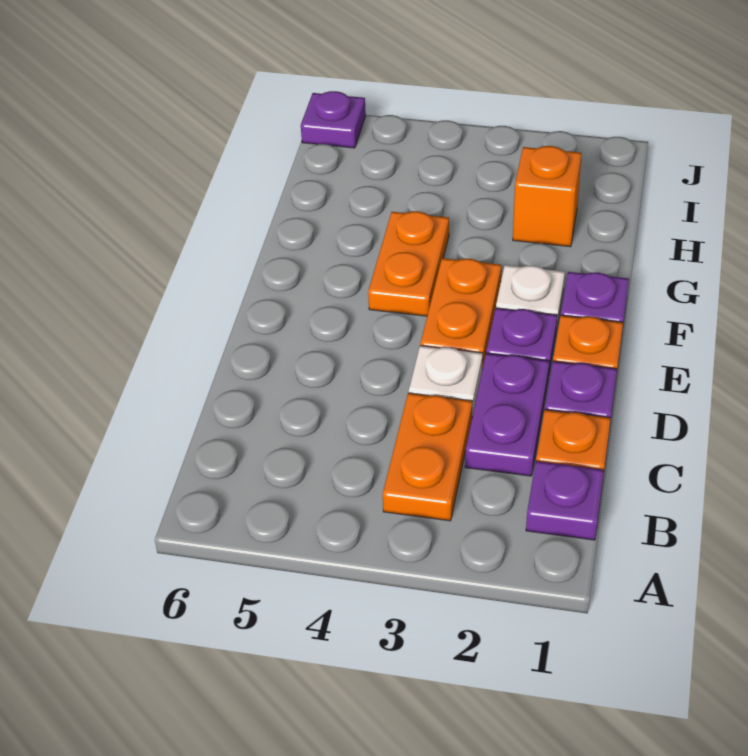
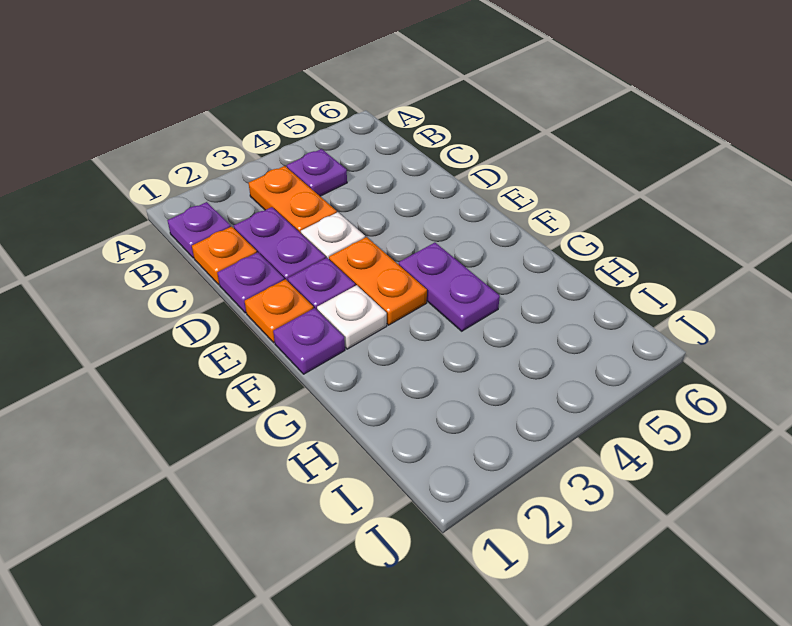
orange 1x2 plate [368,211,449,316] -> purple 1x2 plate [399,243,500,331]
orange 1x1 brick [513,146,581,247] -> none
purple 1x1 plate [301,91,366,148] -> purple 1x1 plate moved to [287,149,347,196]

